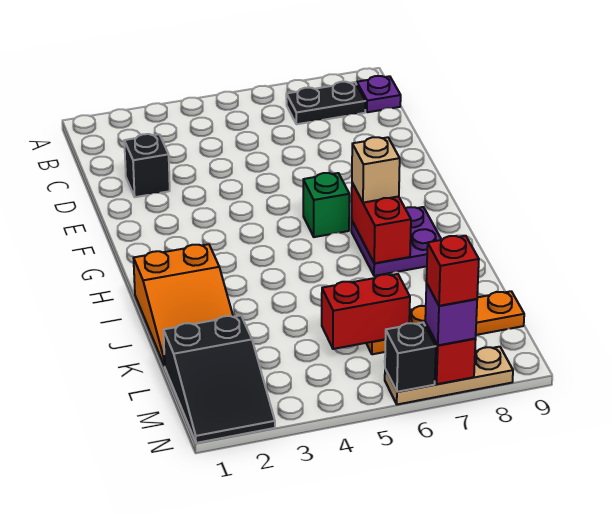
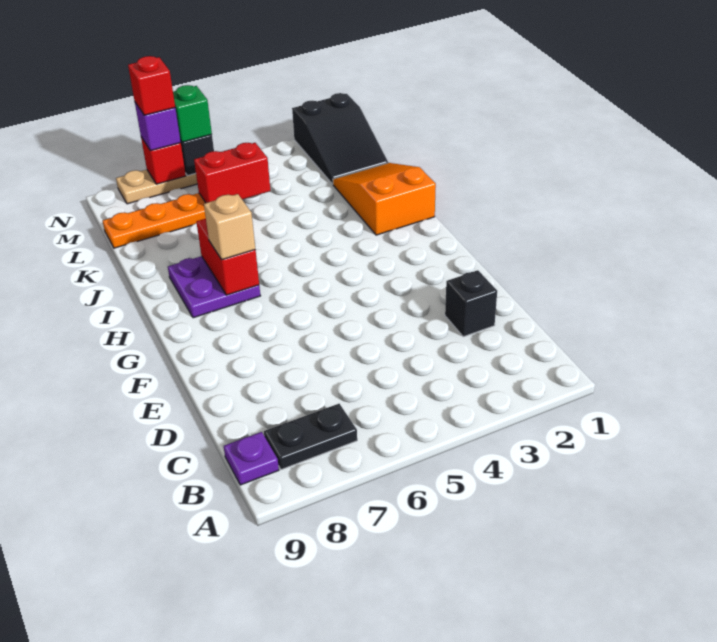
green 1x1 brick [303,173,349,237] -> green 1x1 brick moved to [173,85,212,142]
black 2x3 slope [164,315,275,443] -> black 2x3 slope turned to [292,93,388,184]

